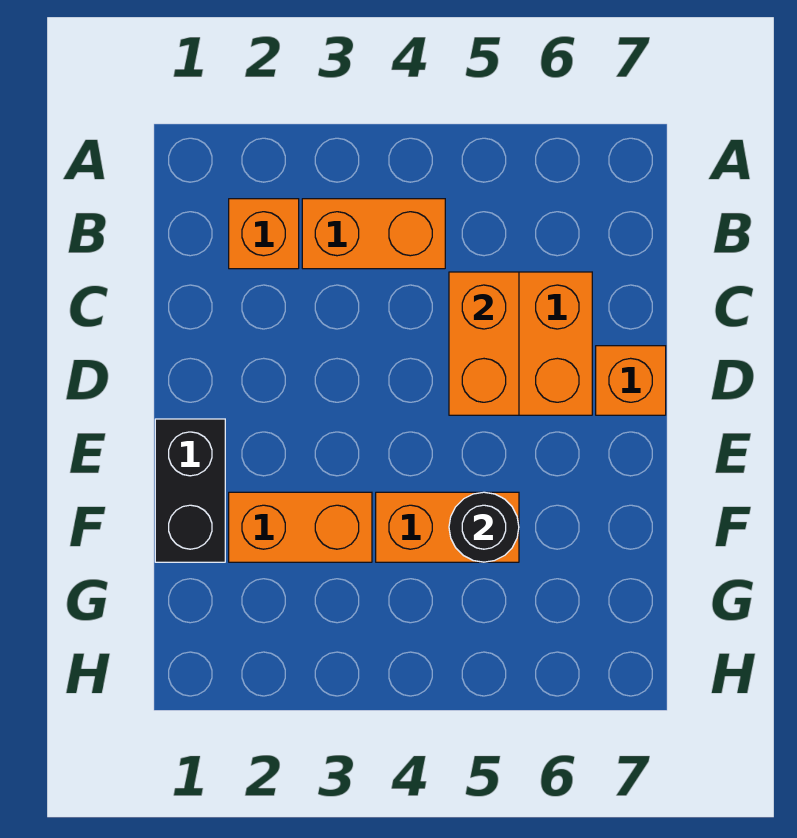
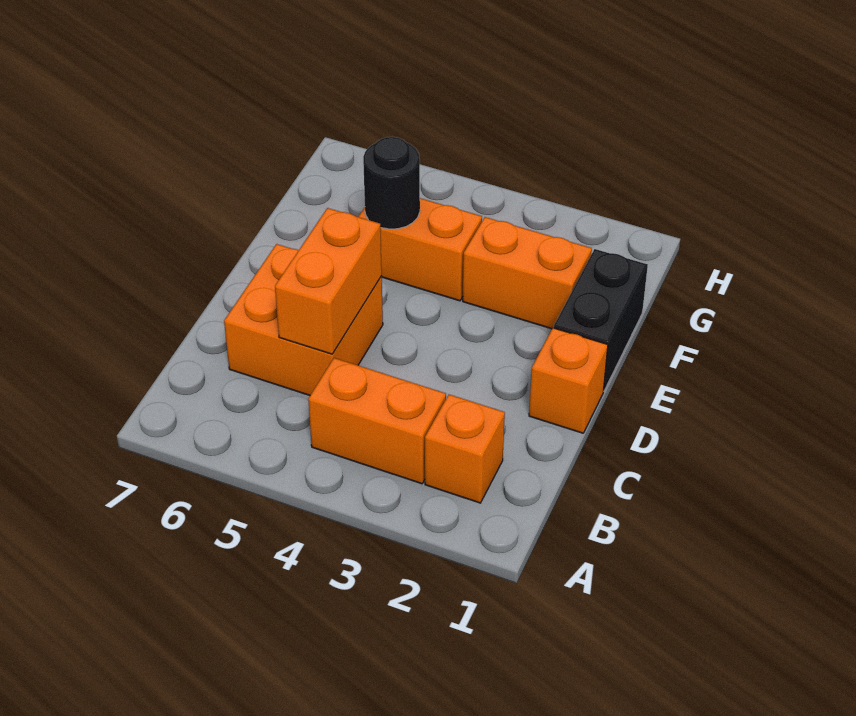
orange 1x1 brick [596,346,666,415] -> orange 1x1 brick moved to [529,328,608,433]

